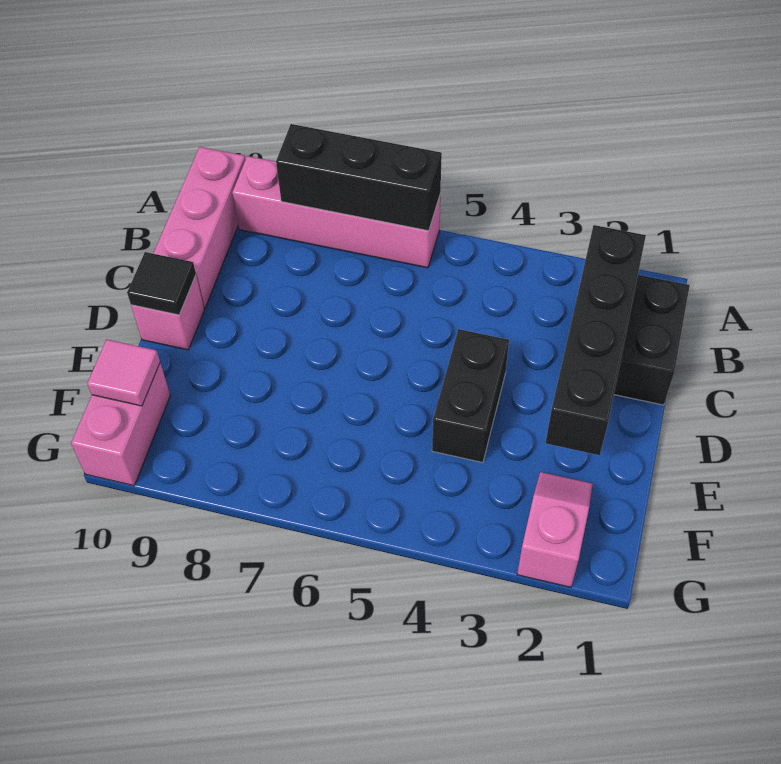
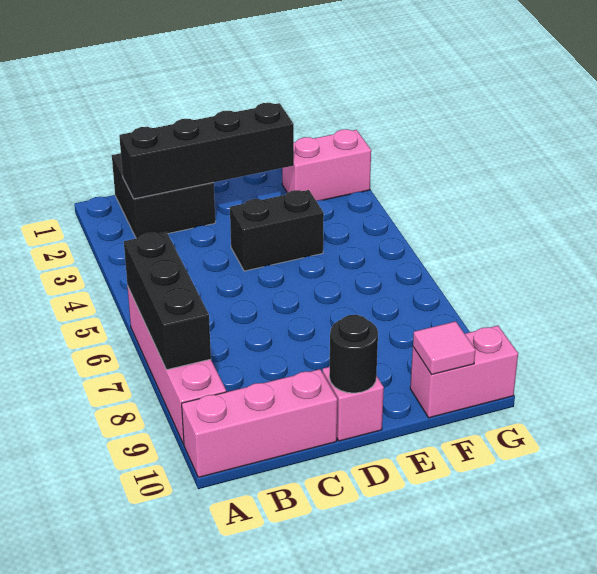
black 1x1 tile [127,252,196,315] -> black 1x1 round brick [329,315,378,393]
pink 1x2 slope [517,472,593,587] -> pink 1x2 brick [282,129,371,201]

